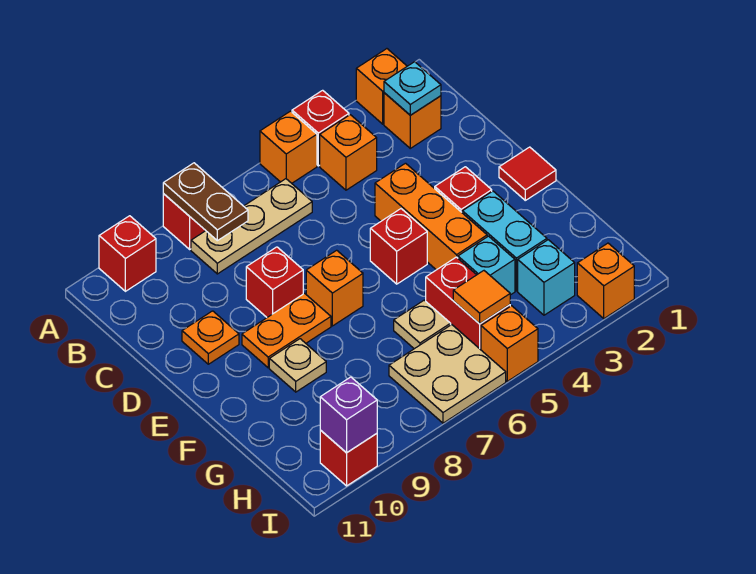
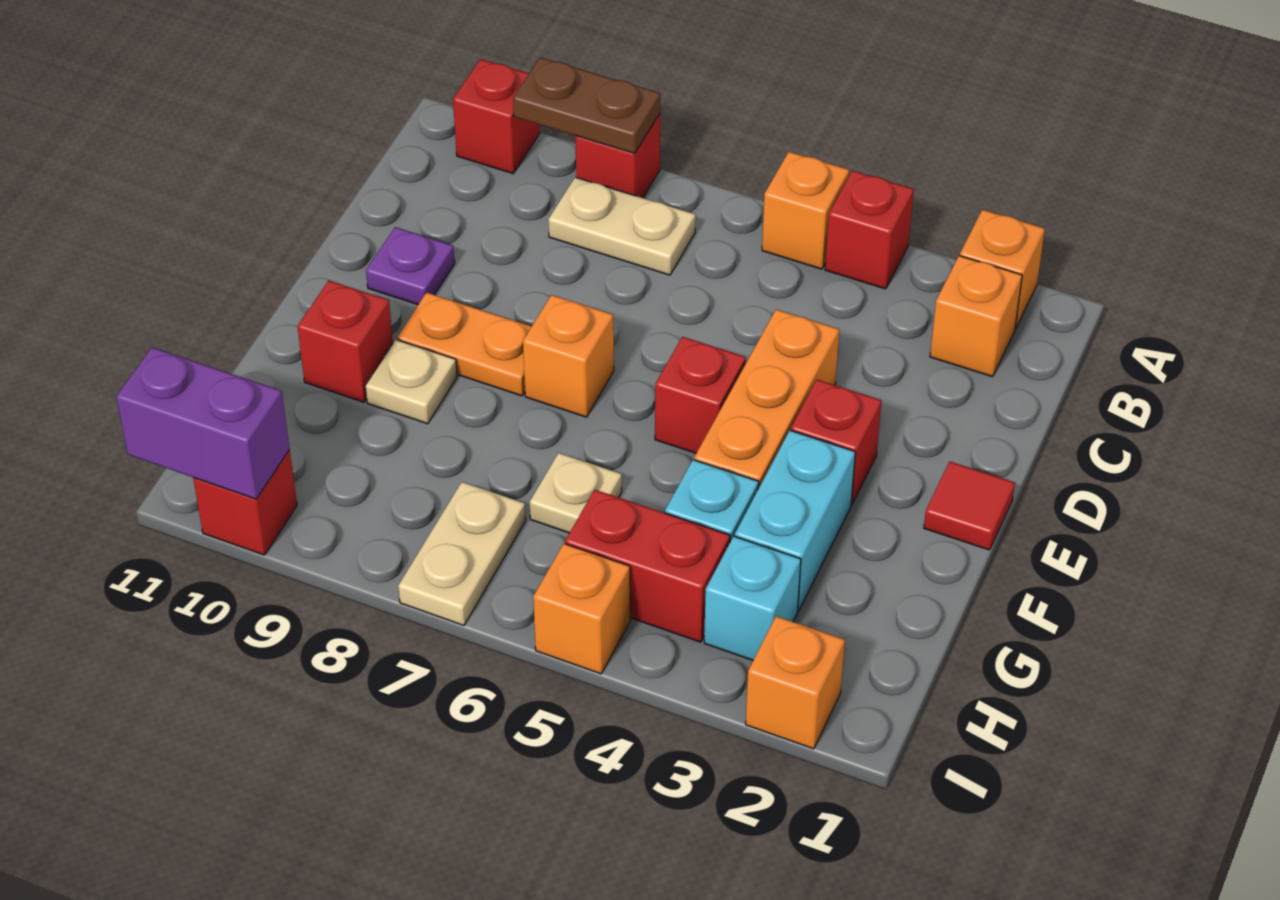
brown 1x2 plate [163,163,248,241] -> brown 1x2 plate turned to [513,57,660,153]
cyan 1x1 plate [384,62,441,115] -> none
orange 1x1 brick [320,115,377,190] -> none
tan 1x3 plate [191,179,312,274] -> tan 1x2 plate [548,177,696,275]
red 1x1 brick [246,247,303,317] -> red 1x1 brick moved to [297,281,393,402]
orange 1x1 plate [182,311,239,364] -> purple 1x1 plate [366,227,455,305]
red 1x2 brick [426,257,510,350] -> red 1x2 brick turned to [565,490,730,642]
orange 1x1 tile [453,271,510,324] -> none
tan 2x2 plate [389,325,506,423] -> tan 1x2 plate [398,482,526,625]
purple 1x1 brick [320,377,377,453] -> purple 1x2 brick [116,347,290,499]

